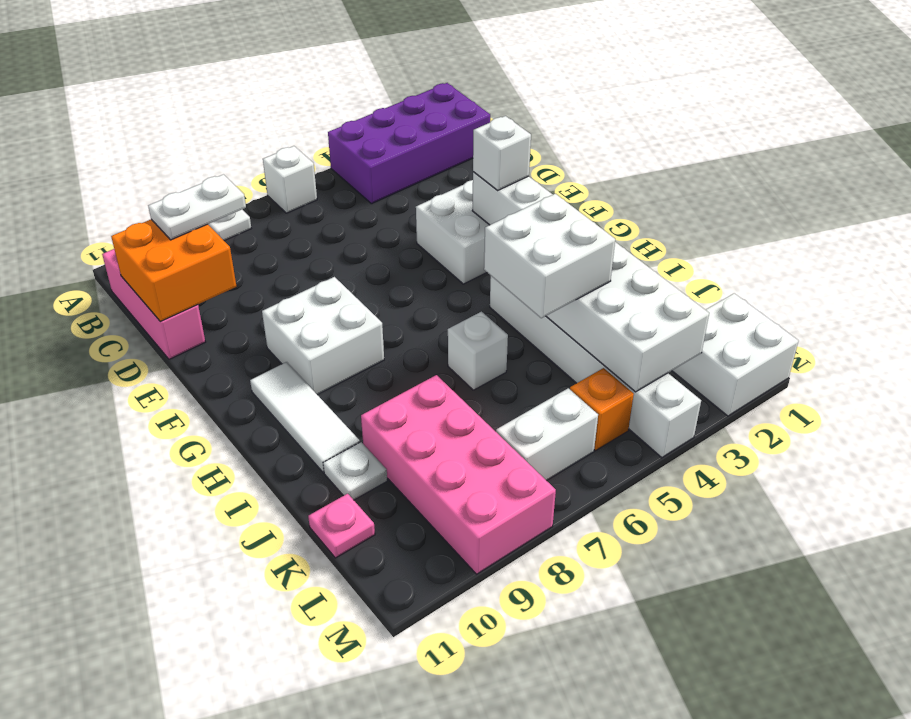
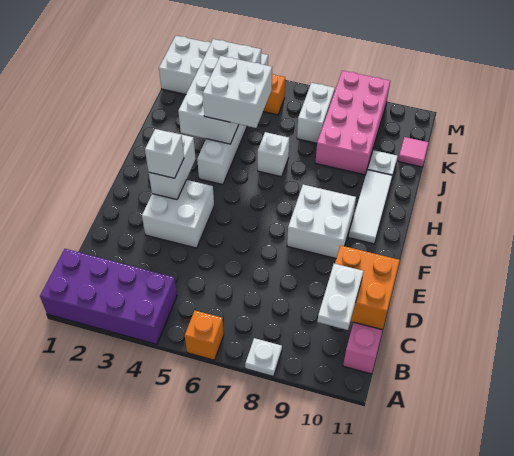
white 1x1 brick [263,146,317,213] -> orange 1x1 brick [185,311,224,360]
white 1x2 plate [148,174,246,240] -> white 1x2 plate turned to [317,264,363,330]
pink 1x1 plate [308,494,375,558] -> pink 1x1 tile [398,137,428,167]
white 1x2 brick [496,388,598,481] -> white 1x2 brick turned to [297,83,335,143]

